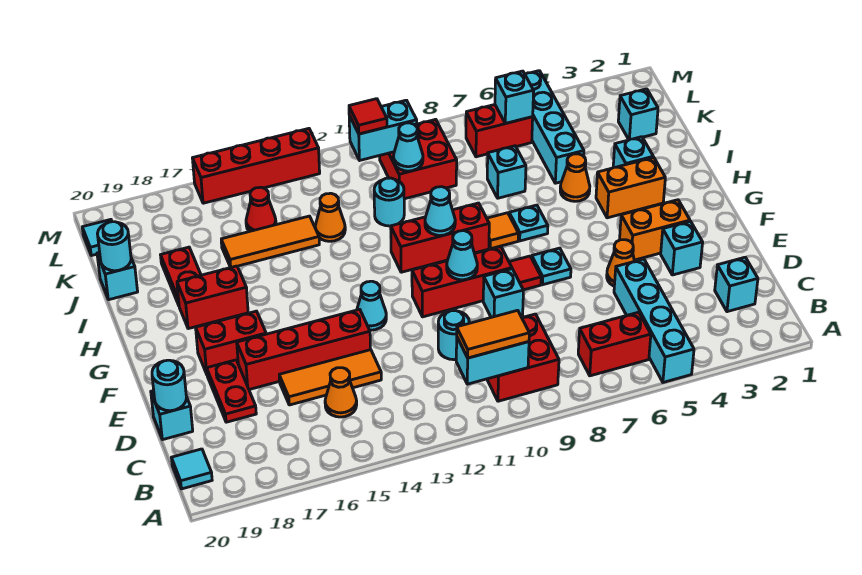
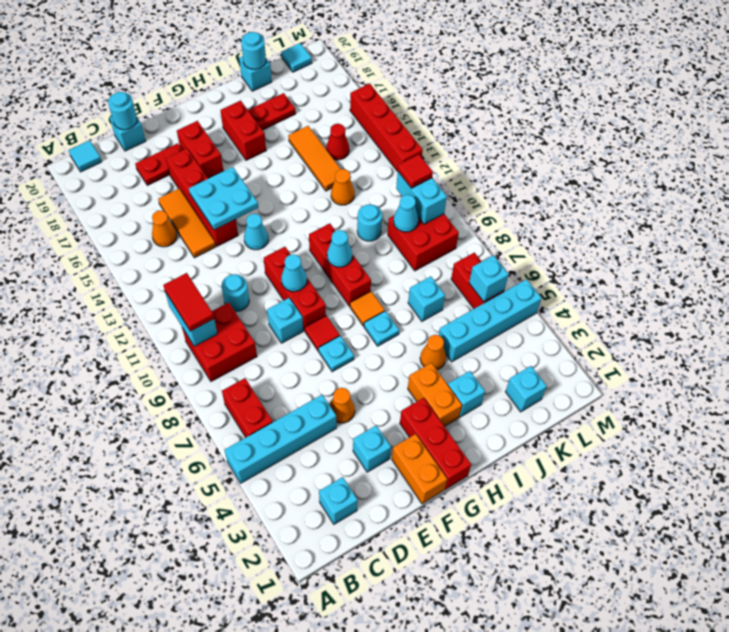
orange 1x2 tile [457,310,529,358] -> red 1x2 tile [163,273,214,331]
none -> cyan 2x2 plate [189,167,258,230]
orange 1x2 brick [620,200,690,260] -> orange 1x2 brick moved to [392,434,447,504]
none -> red 1x3 brick [400,398,471,489]

